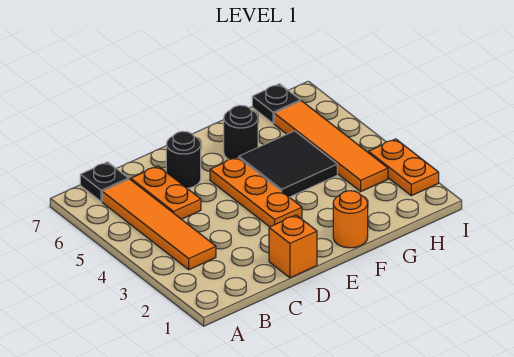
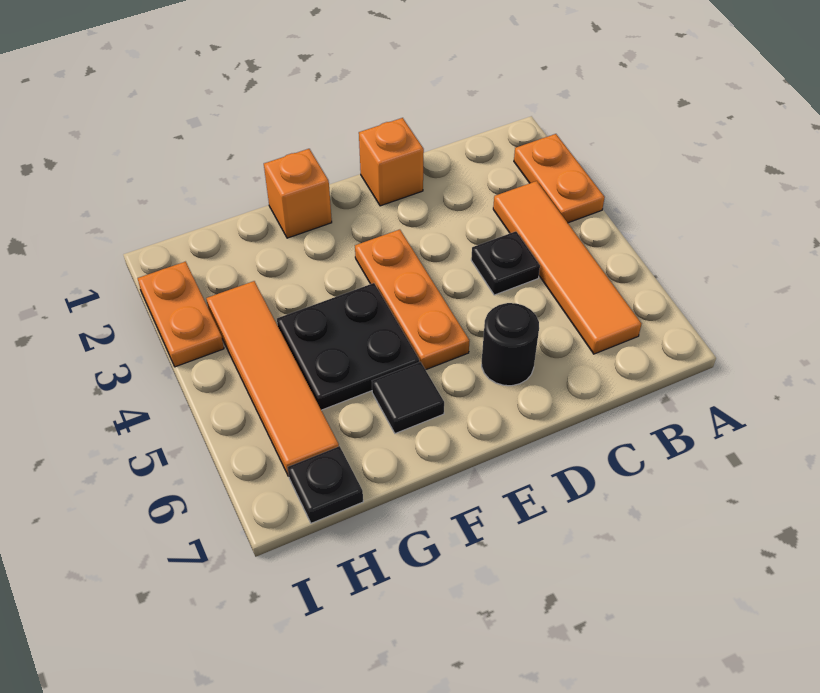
black 1x1 plate [80,162,128,202] -> black 1x1 plate moved to [471,231,540,295]
orange 1x2 plate [131,166,201,219] -> orange 1x2 plate moved to [514,134,605,223]
orange 1x1 round brick [333,191,368,248] -> orange 1x1 brick [264,149,332,238]
black 2x2 tile [239,131,337,197] -> black 2x2 plate [277,283,419,410]
black 1x1 round brick [224,105,258,159] -> black 1x1 tile [372,362,444,434]

